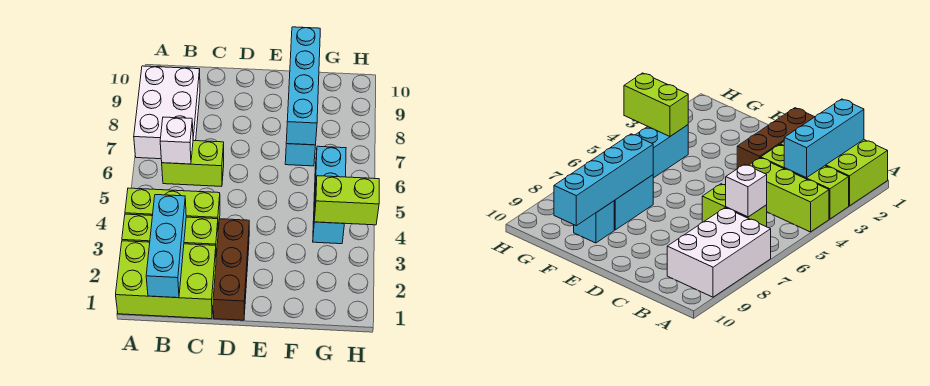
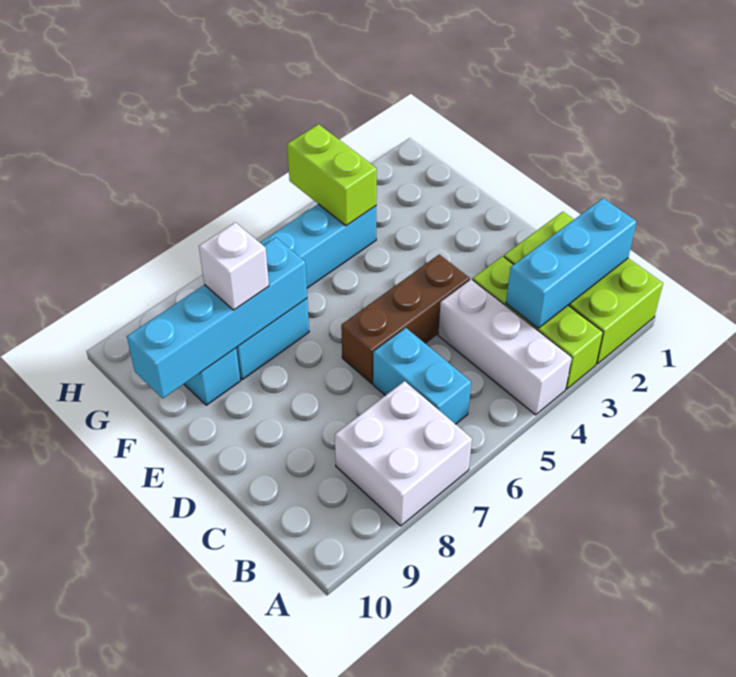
lime 1x3 brick [125,188,220,230] -> white 1x3 brick [438,279,572,415]
white 2x3 brick [134,66,200,159] -> white 2x2 brick [335,381,472,526]
lime 1x2 brick [162,141,224,186] -> cyan 1x2 brick [373,328,471,424]
white 1x1 brick [160,117,193,164] -> white 1x1 brick moved to [199,222,269,310]
brown 1x3 brick [213,219,249,320] -> brown 1x3 brick moved to [341,255,470,383]

